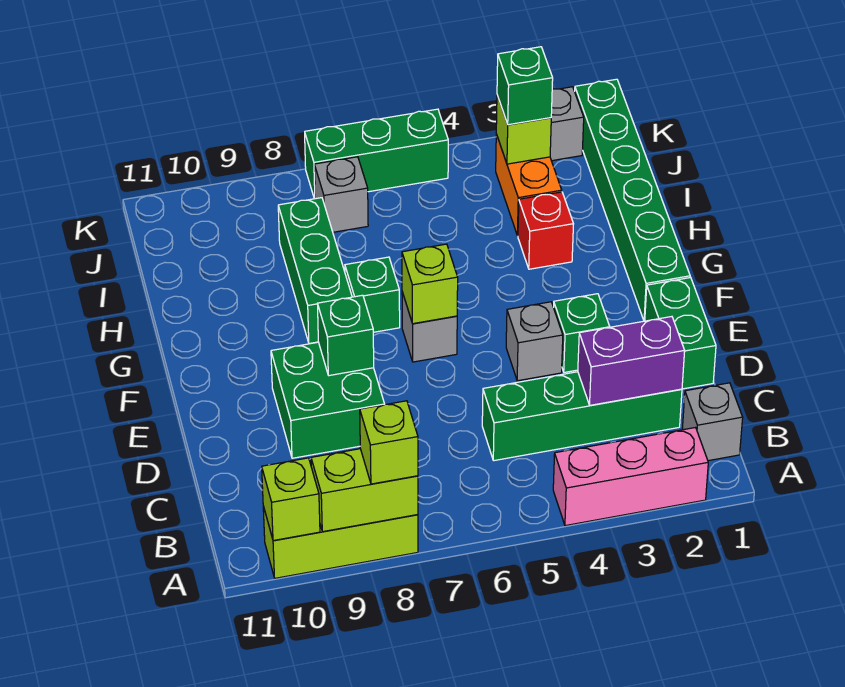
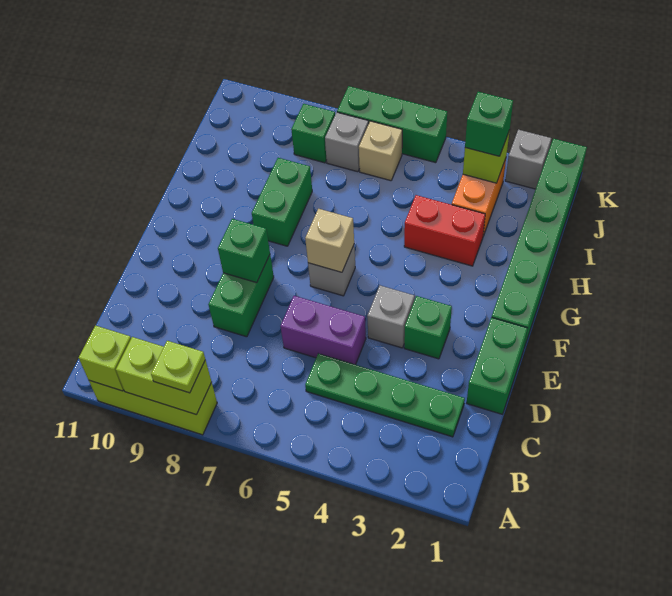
pink 1x3 brick [553,428,708,526] -> none
lime 1x1 brick [360,401,418,484] -> lime 1x1 plate [151,341,205,393]
grey 1x1 brick [682,383,743,461] -> none
green 1x4 brick [482,372,682,461] -> green 1x4 plate [305,354,465,437]
purple 1x2 brick [578,317,685,405] -> purple 1x2 brick moved to [281,296,366,365]
green 2x2 brick [271,342,385,458] -> green 1x2 brick [208,255,274,337]
lime 1x1 brick [402,244,458,324] -> tan 1x1 brick [305,209,354,272]
green 1x1 brick [345,257,400,332] -> green 1x1 brick moved to [291,104,335,163]
green 1x3 brick [278,198,352,344] -> green 1x2 brick [252,158,312,246]
red 1x1 brick [518,192,573,269] -> red 1x2 brick [404,195,485,266]
none -> tan 1x1 brick [359,121,402,181]

